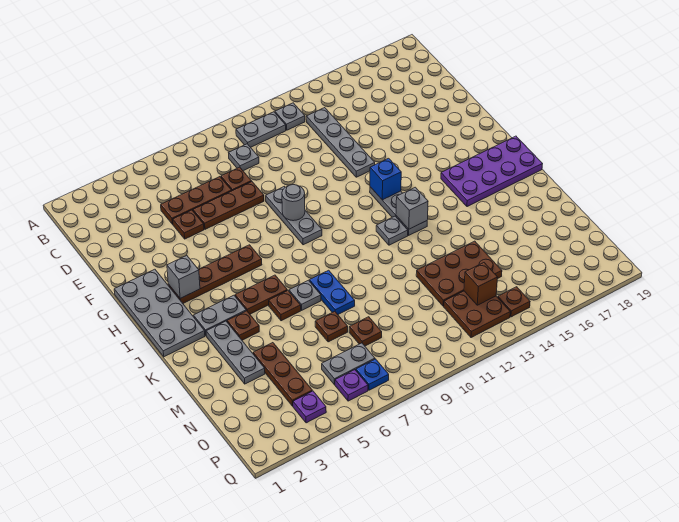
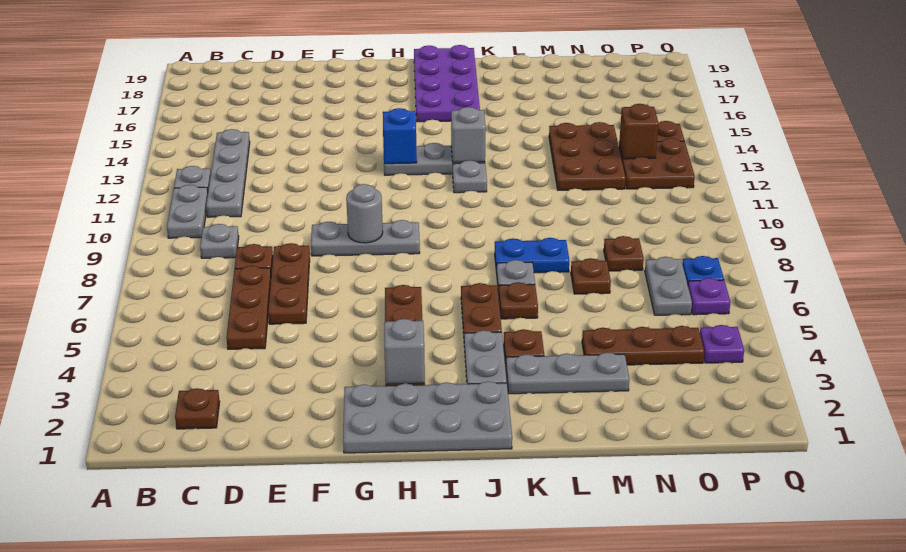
grey 1x4 plate [306,108,375,177] -> grey 1x4 plate turned to [206,129,250,217]
brown 1x1 plate [173,210,204,239] -> brown 1x1 plate moved to [175,388,220,429]

